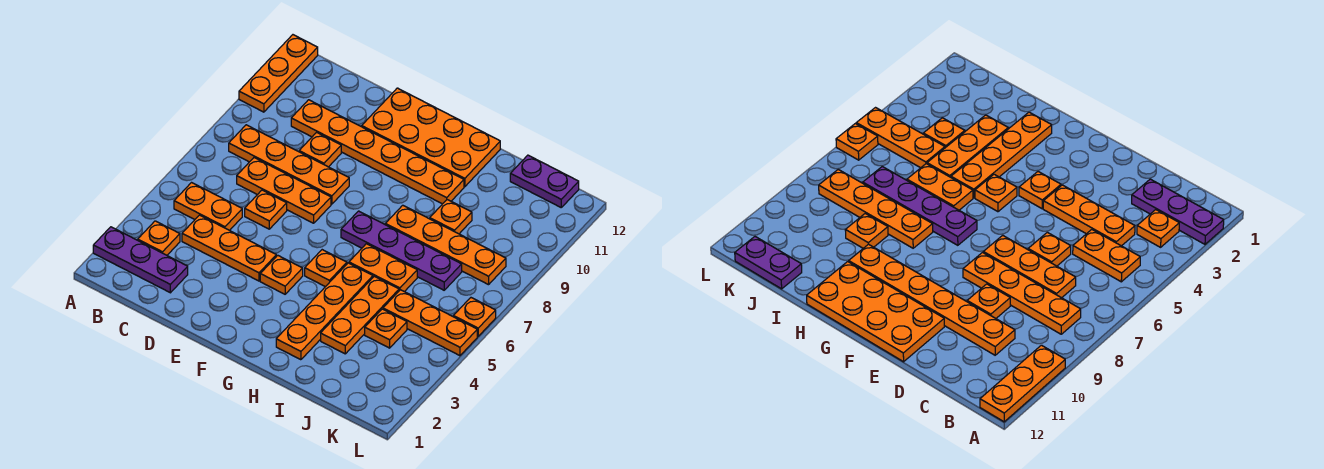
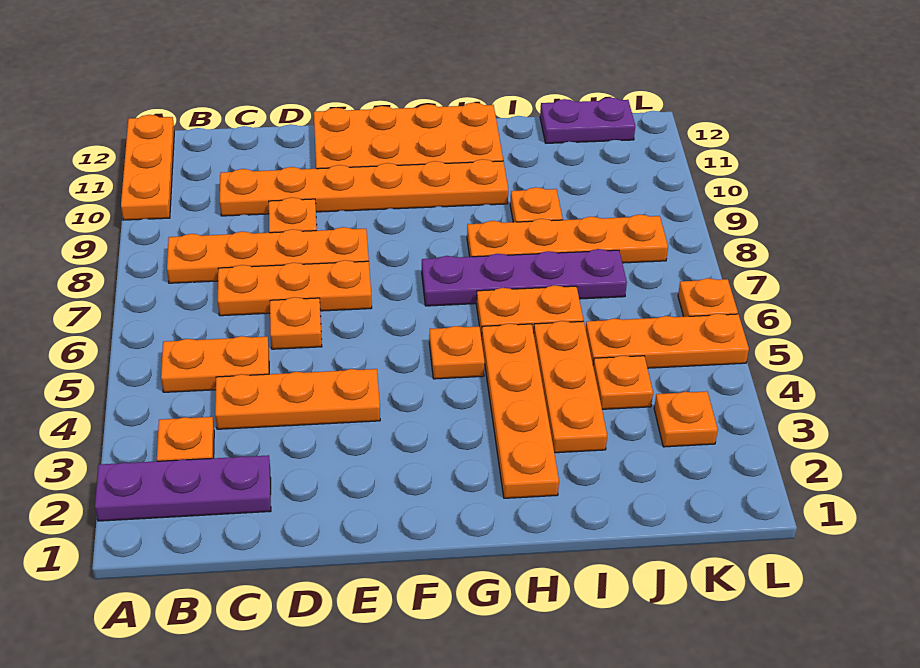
orange 1x1 plate [260,255,303,294] -> orange 1x1 plate moved to [654,391,718,447]

